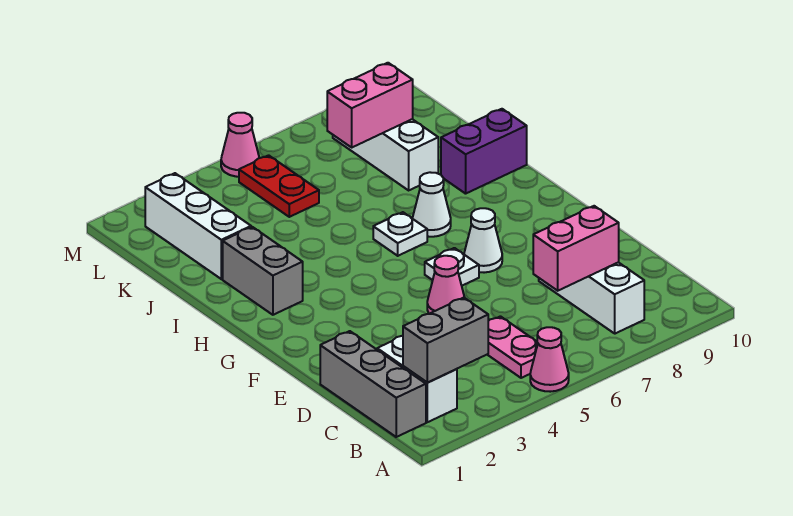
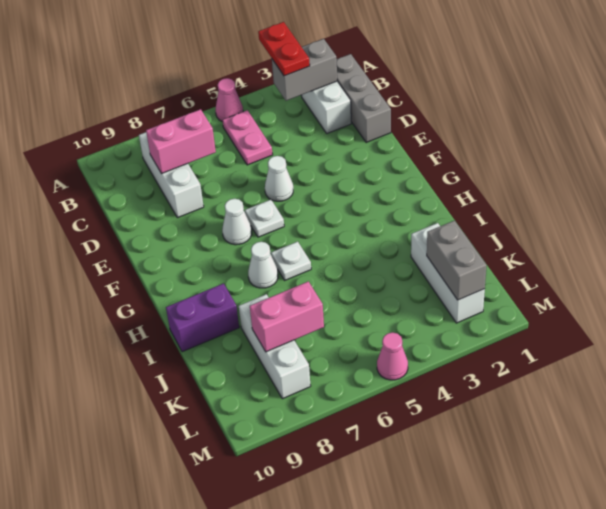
pink 1x1 cone [427,256,465,314] -> white 1x1 cone [265,156,293,201]
grey 1x2 brick [223,227,303,315] -> grey 1x2 brick moved to [427,220,487,300]
red 1x2 plate [239,155,319,217] -> red 1x2 plate moved to [258,22,310,76]

